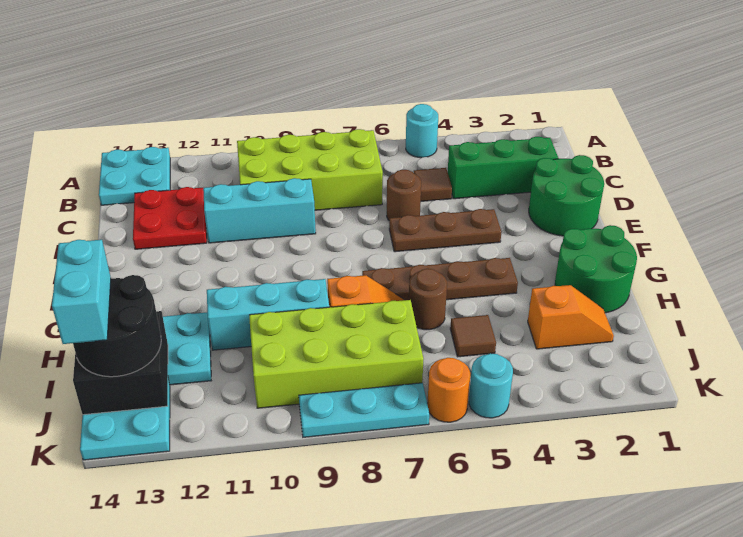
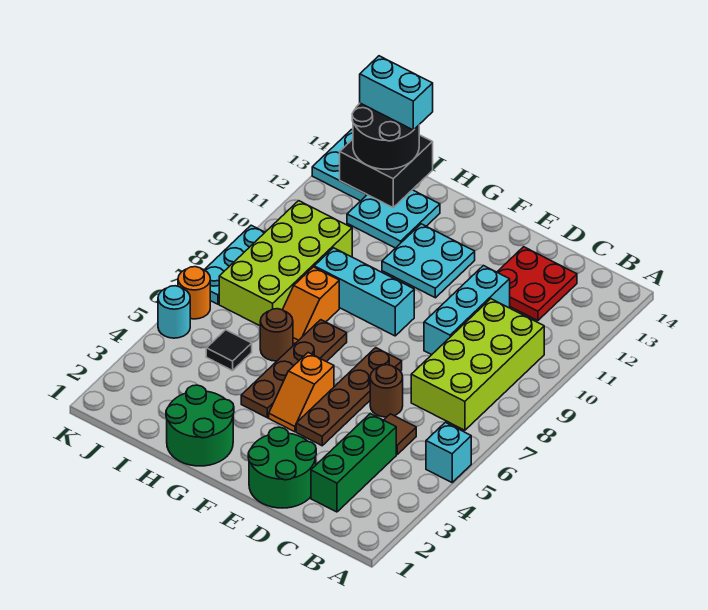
cyan 1x1 round brick [406,104,438,158] -> cyan 1x1 brick [426,422,471,482]
cyan 2x2 plate [99,147,170,205] -> cyan 2x2 plate moved to [382,224,475,298]
brown 1x3 plate [389,209,501,252] -> brown 1x4 plate [296,348,402,446]
cyan 1x3 brick [207,279,329,350] -> cyan 1x3 brick turned to [314,248,414,336]
orange 1x2 slope [528,285,614,349] -> orange 1x2 slope moved to [269,353,334,432]
brown 1x1 tile [450,315,496,357] -> black 1x1 tile [206,330,252,371]

